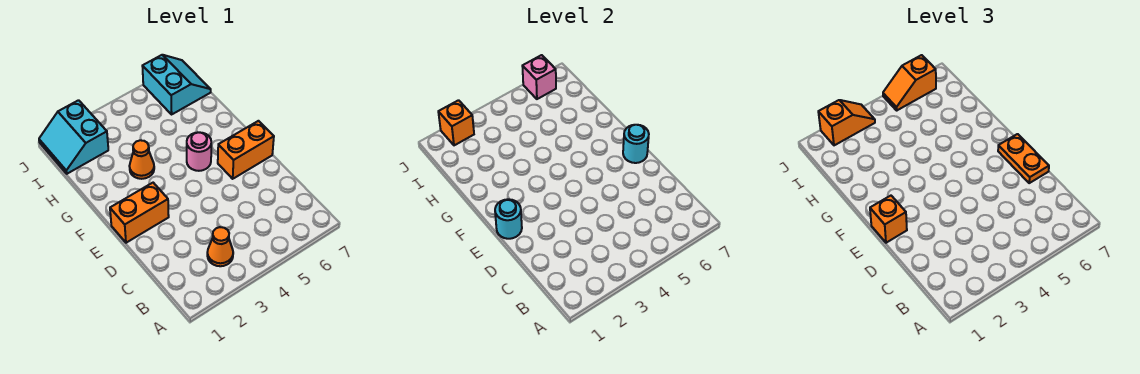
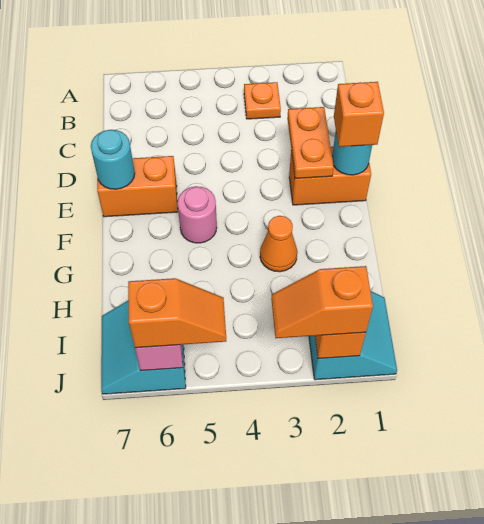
orange 1x1 cone [207,227,233,266] -> orange 1x1 plate [244,82,281,119]
orange 1x2 plate [998,134,1049,183] -> orange 1x2 plate moved to [287,107,334,179]

